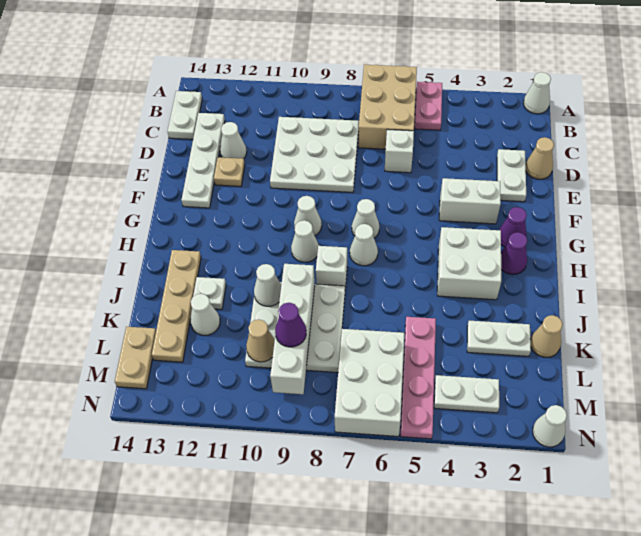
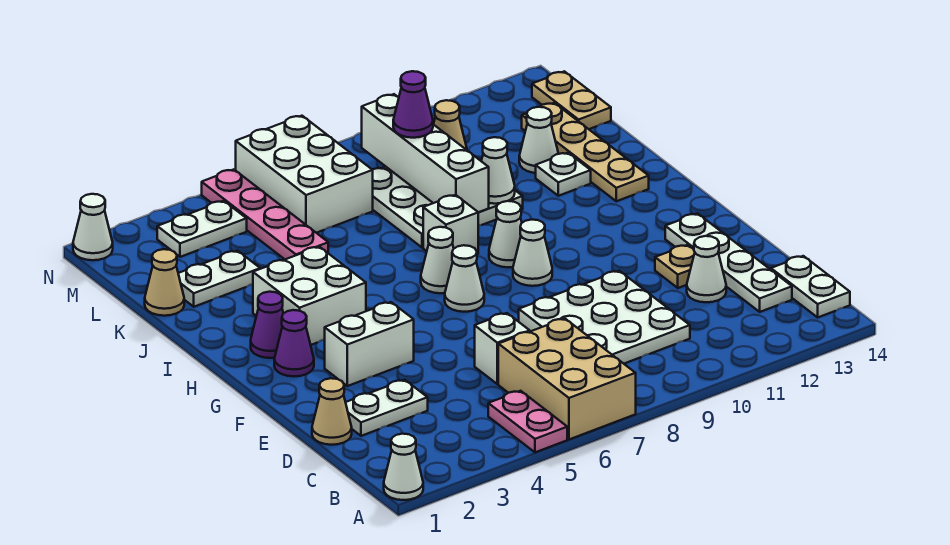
white 1x2 plate [497,149,526,202] -> white 1x2 plate turned to [346,380,428,436]

